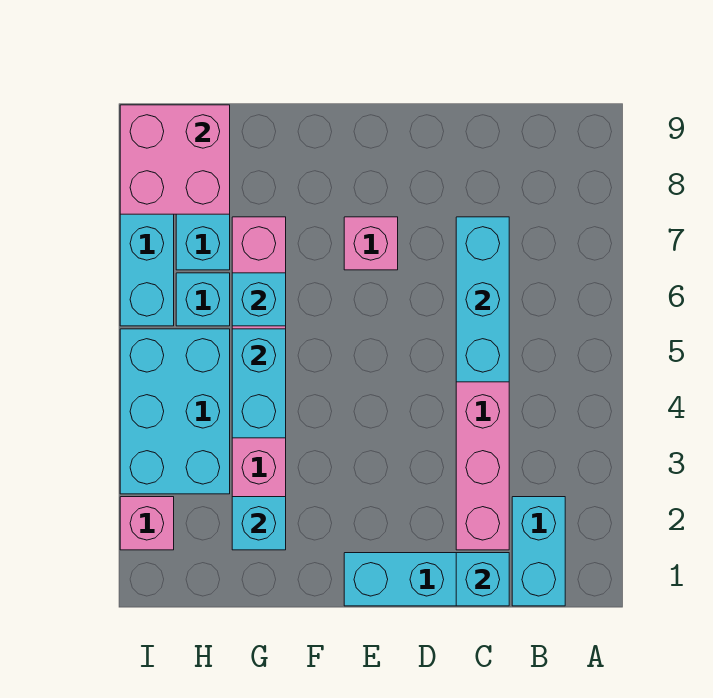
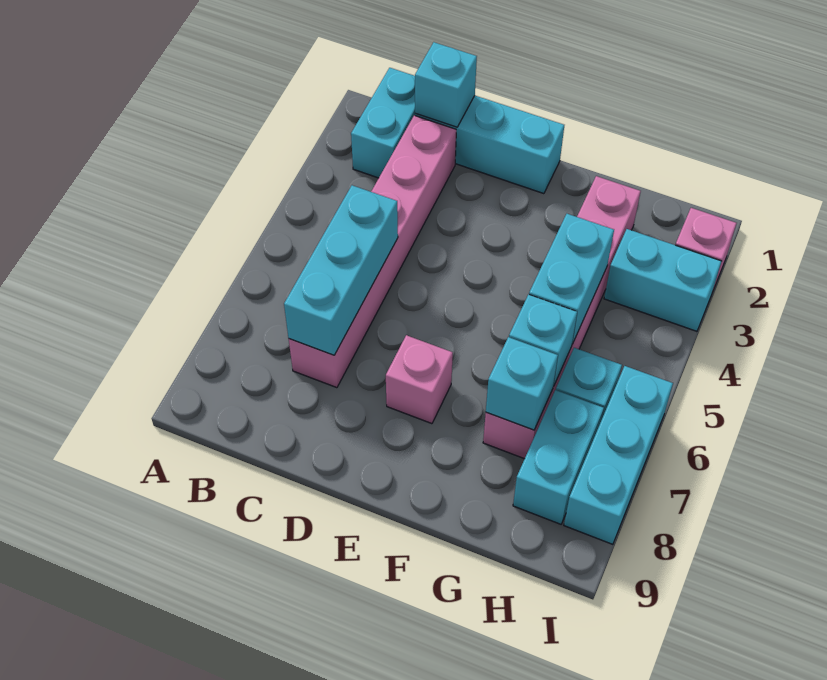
cyan 1x1 brick [232,497,286,550] -> cyan 1x1 brick moved to [486,337,558,430]
cyan 2x3 brick [120,329,230,494] -> cyan 1x2 brick [604,229,722,331]
pink 2x2 brick [120,105,230,214] -> none

